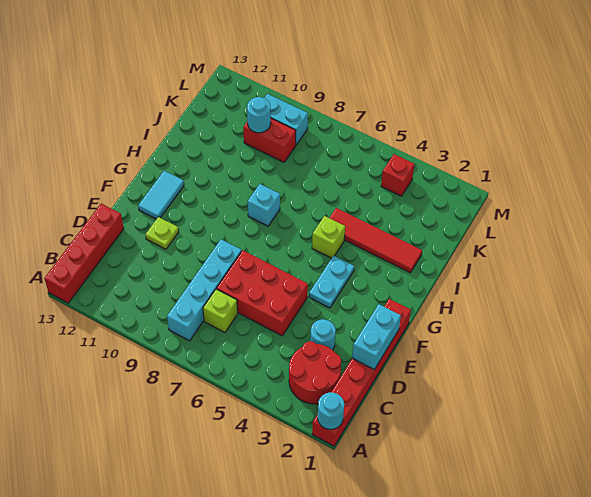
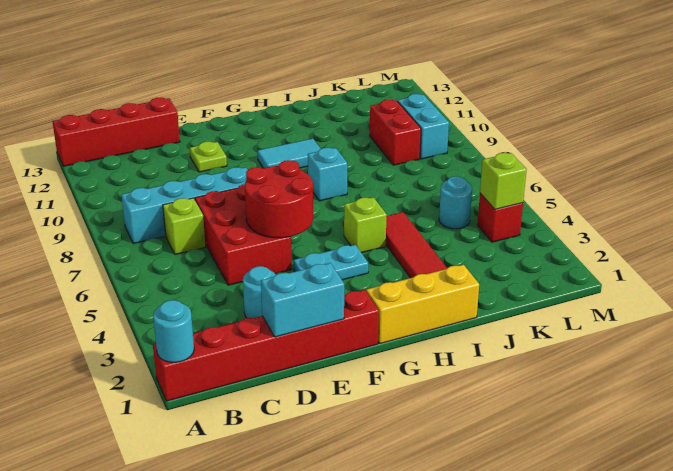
red 2x2 round brick [289,341,341,404] -> red 2x2 round brick moved to [245,160,313,238]
cyan 1x2 tile [138,171,184,219] -> cyan 1x2 tile moved to [257,139,321,168]
none -> yellow 1x3 brick [366,265,479,344]
cyan 1x1 round brick [247,97,271,133] -> cyan 1x1 round brick moved to [439,176,472,229]
none -> lime 1x1 brick [480,153,527,209]

